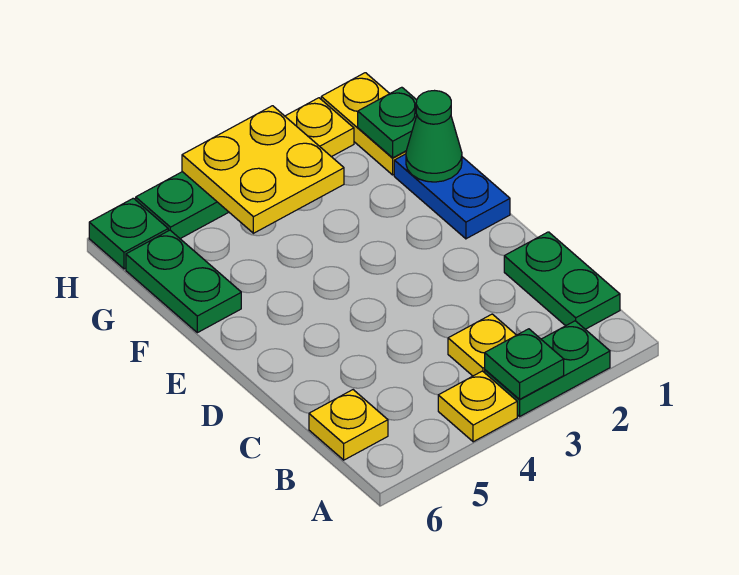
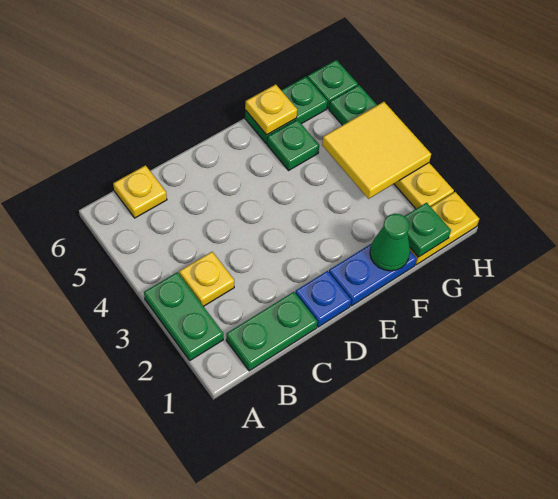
green 1x1 plate [485,329,564,399] -> green 1x1 plate moved to [267,120,319,170]
yellow 1x1 plate [438,371,517,442] -> yellow 1x1 plate moved to [245,84,297,135]
none -> blue 1x1 plate [295,271,351,327]
yellow 2x2 plate [182,106,344,233] -> yellow 2x2 tile [322,102,431,199]

